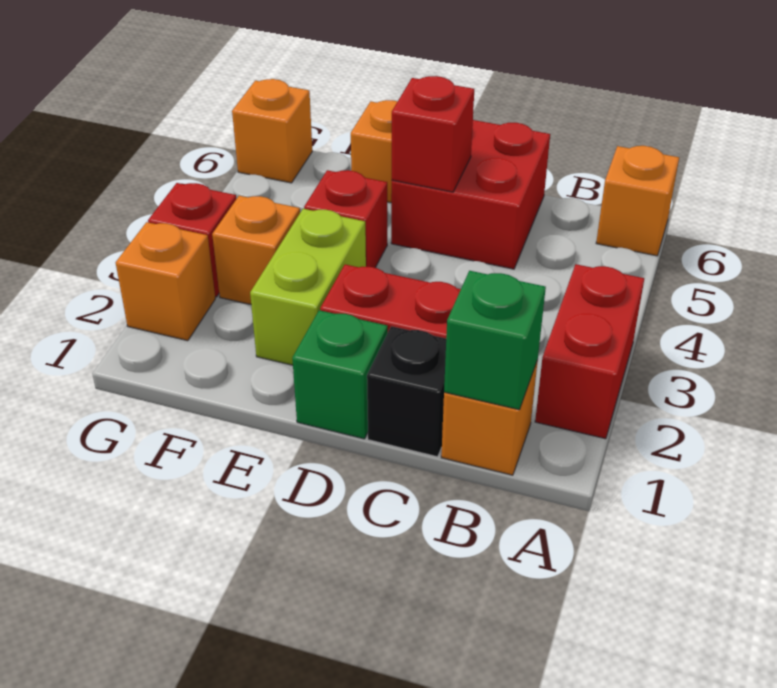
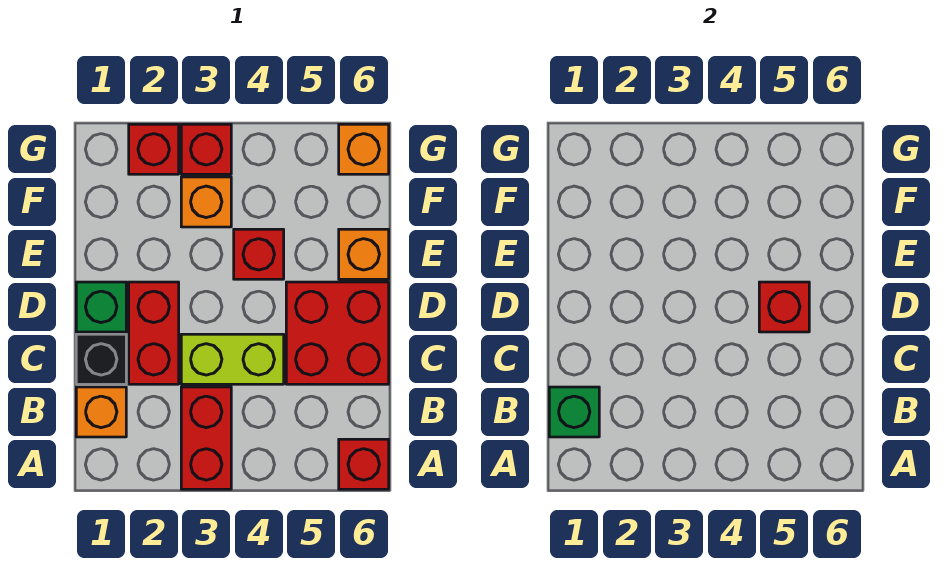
red 1x2 brick [535,264,644,439] -> red 1x2 brick turned to [181,387,231,489]
orange 1x1 brick [596,146,679,256] -> red 1x1 brick [339,439,389,489]
lime 1x2 brick [250,209,366,365] -> lime 1x2 brick moved to [181,334,284,384]
orange 1x1 brick [116,222,215,341] -> red 1x1 brick [129,124,179,174]

